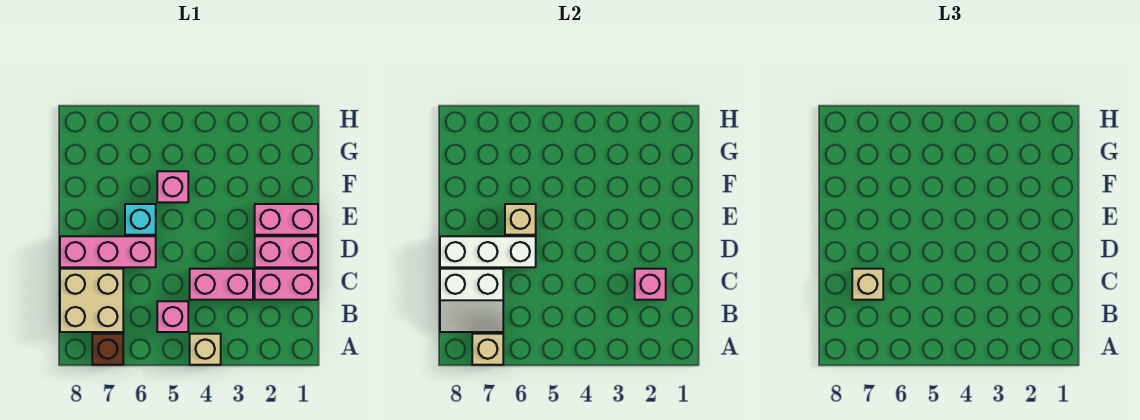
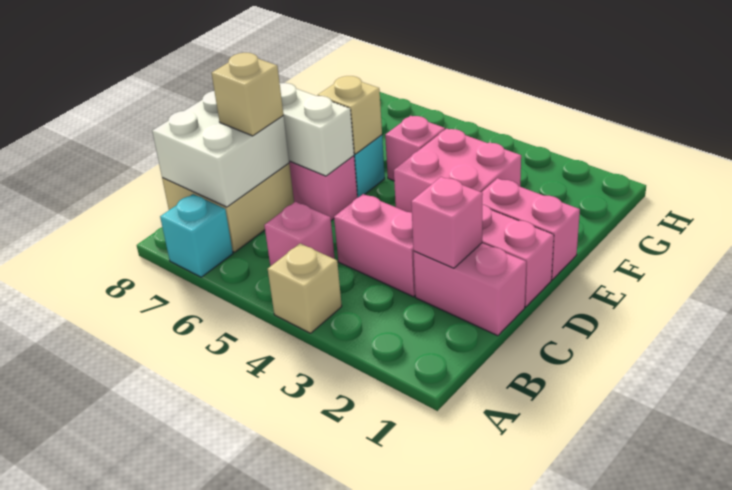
brown 1x1 brick [92,334,123,365] -> cyan 1x1 brick [160,194,233,277]
tan 1x1 brick [472,334,503,365] -> none
white 2x2 slope [440,269,503,332] -> white 2x2 brick [152,91,290,207]
none -> pink 2x2 brick [394,129,521,213]

